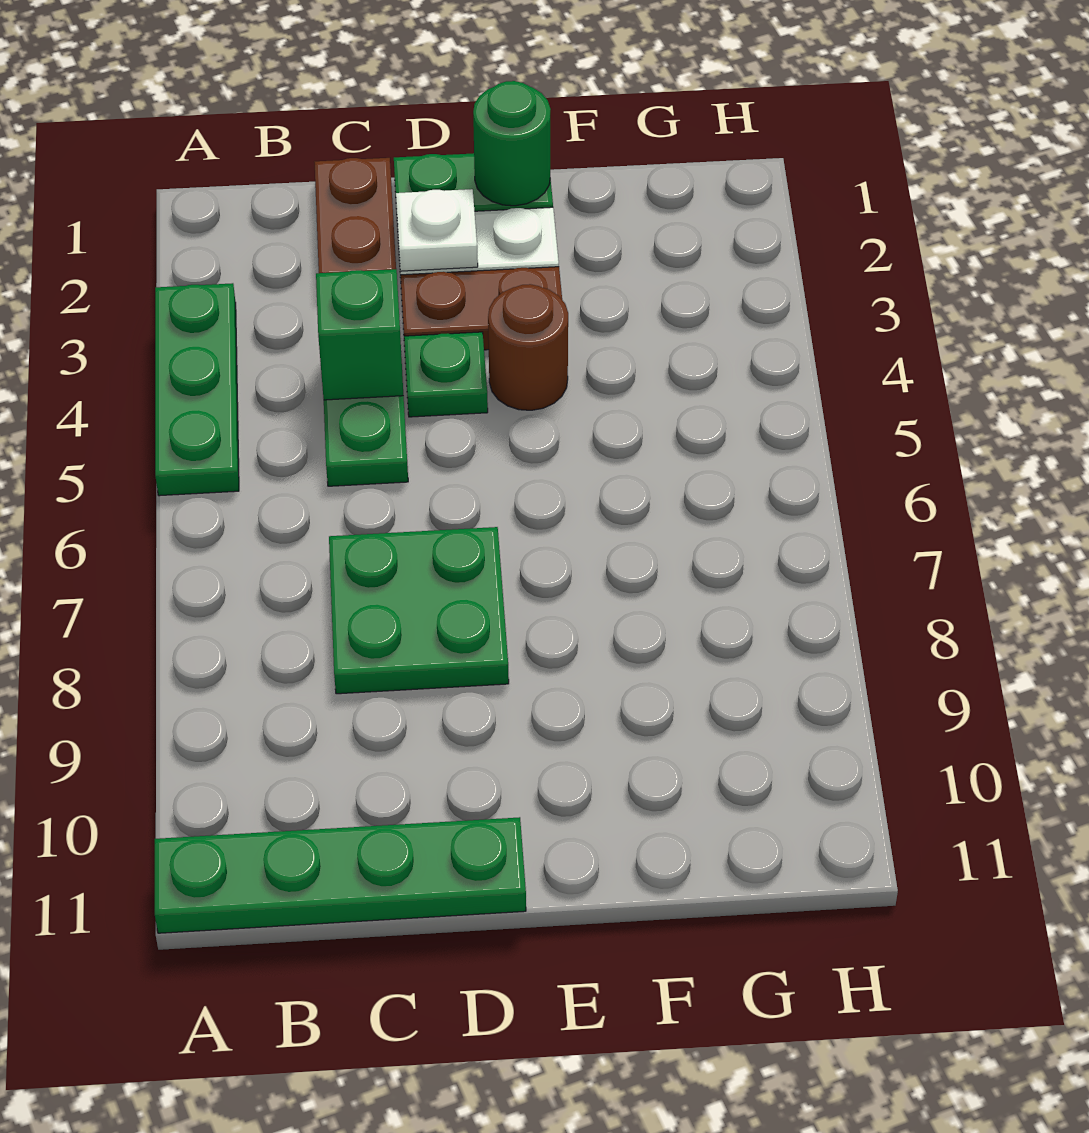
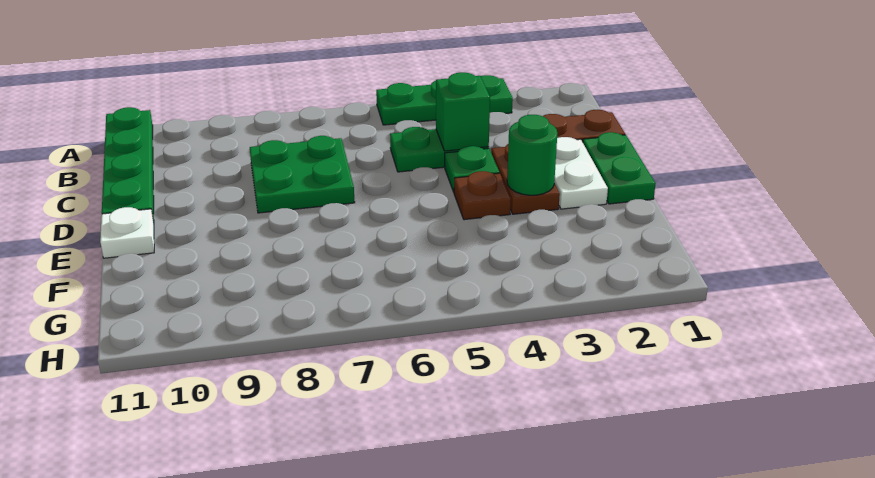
white 1x1 plate [396,189,478,271] -> white 1x1 plate moved to [100,207,154,258]
green 1x1 round brick [473,81,551,206] -> green 1x1 round brick moved to [507,115,557,195]
brown 1x1 round brick [488,284,568,410] -> brown 1x1 plate [454,171,511,220]

